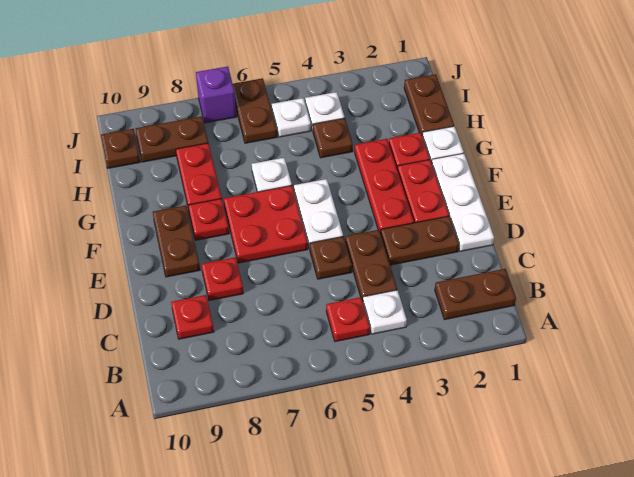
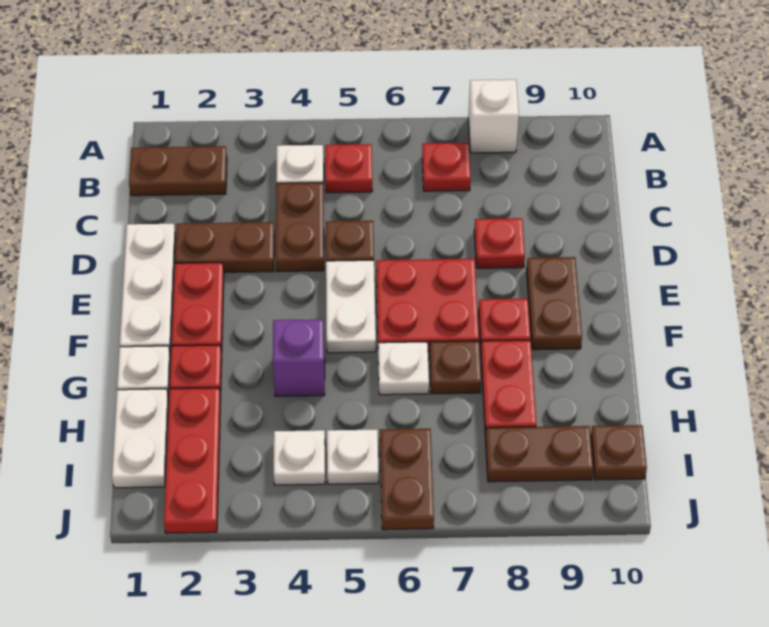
none -> white 1x1 brick [468,80,519,153]
red 1x1 plate [171,295,214,339] -> red 1x1 plate moved to [422,143,470,191]
red 1x3 plate [355,139,414,234] -> red 1x3 plate moved to [164,388,221,533]
brown 1x2 plate [404,74,454,134] -> white 1x2 plate [112,389,168,488]
brown 1x1 plate [313,118,353,158] -> brown 1x1 plate moved to [430,341,481,394]
purple 1x1 brick [196,66,236,123] -> purple 1x1 brick moved to [273,319,325,396]

